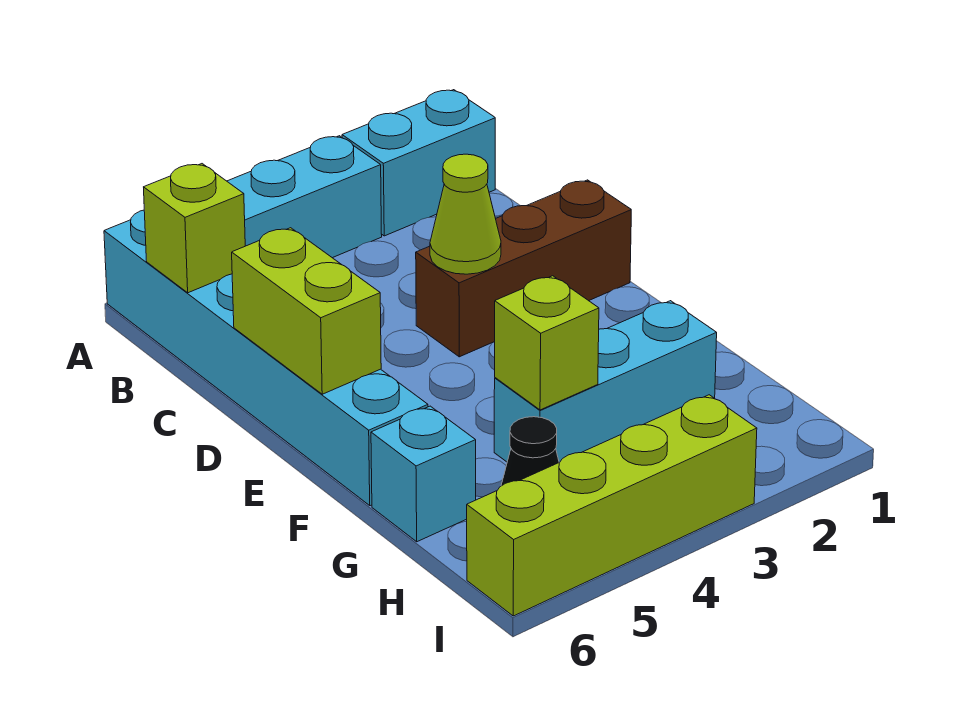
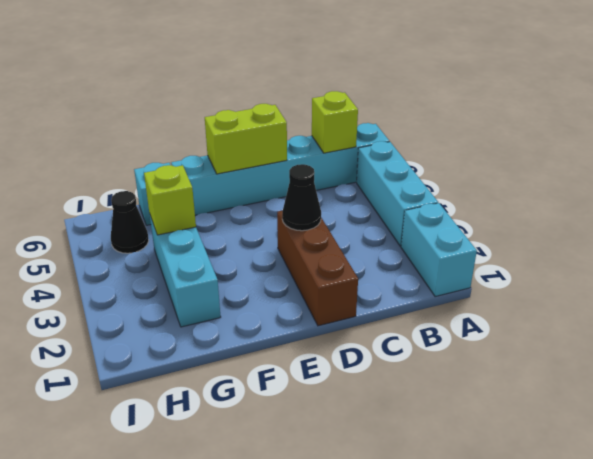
lime 1x1 cone [430,154,501,274] -> black 1x1 cone [282,164,321,231]
lime 1x4 brick [467,395,757,616] -> none

